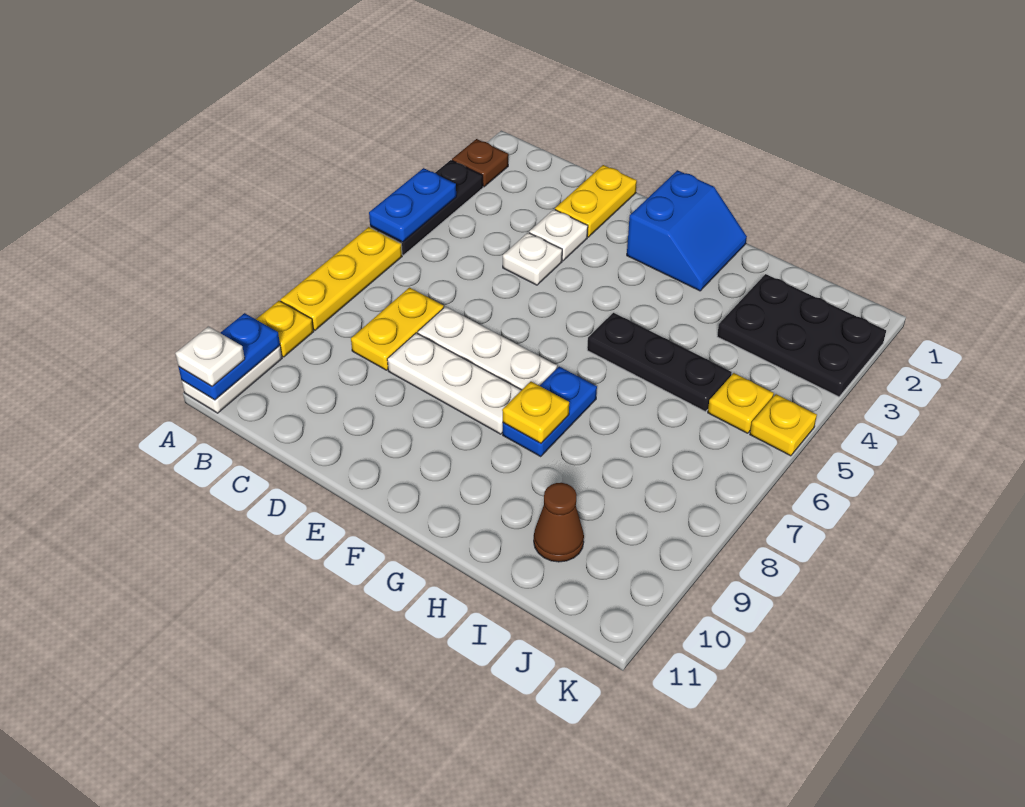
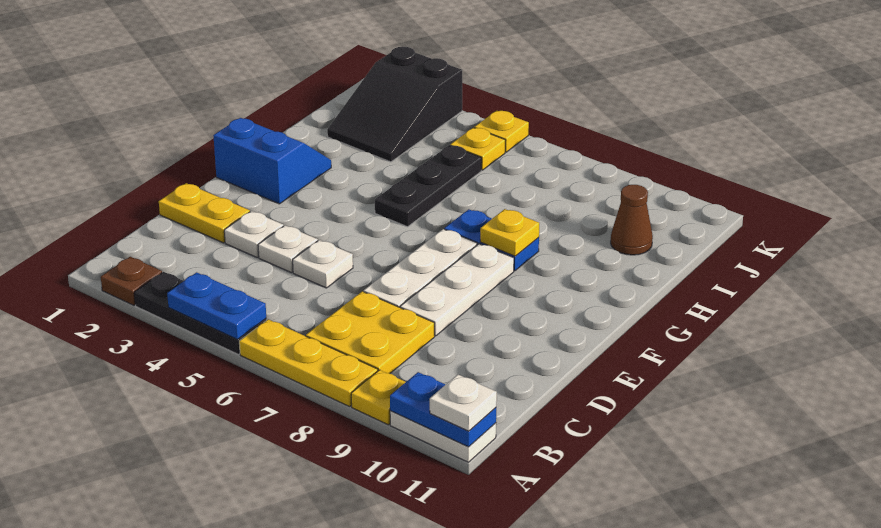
yellow 1x2 plate [351,288,444,370] -> yellow 2x2 plate [306,291,435,373]
none -> white 1x1 plate [293,240,353,288]
black 2x3 plate [717,274,886,397] -> black 2x3 slope [327,47,462,162]

